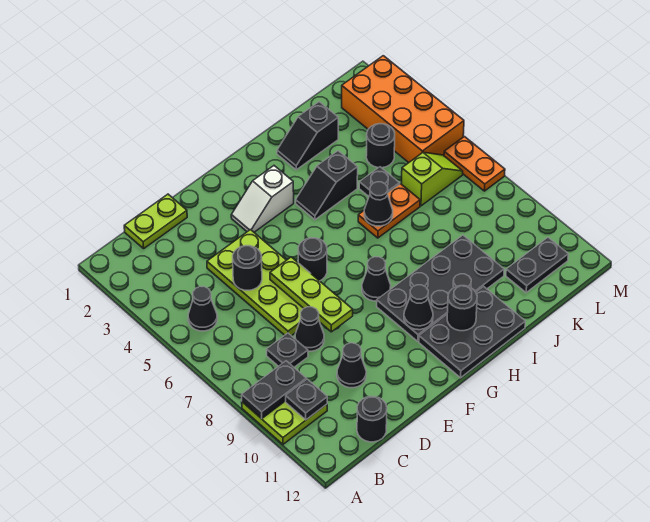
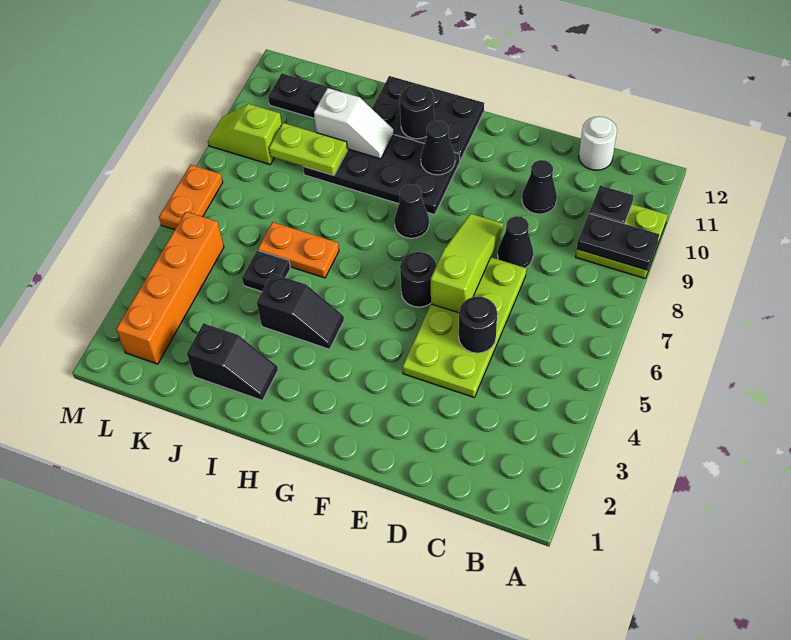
black 1x1 cone [188,287,217,331] -> none
lime 1x2 plate [124,194,187,249] -> lime 1x2 plate moved to [269,123,347,175]
black 1x1 plate [266,333,308,367] -> none
black 1x1 round brick [357,396,387,442] -> white 1x1 round brick [579,116,617,170]
lime 1x3 plate [270,257,353,332] -> lime 1x3 slope [431,214,504,313]
white 1x2 slope [231,166,294,232] -> white 1x2 slope moved to [314,88,394,159]
black 1x1 cone [364,182,393,226] -> none
black 1x1 round brick [366,124,395,168] -> none
lime 1x2 slope [402,152,463,206] -> lime 1x2 slope moved to [208,104,282,164]
orange 2x4 brick [342,56,464,163] -> orange 1x4 brick [116,211,224,364]

